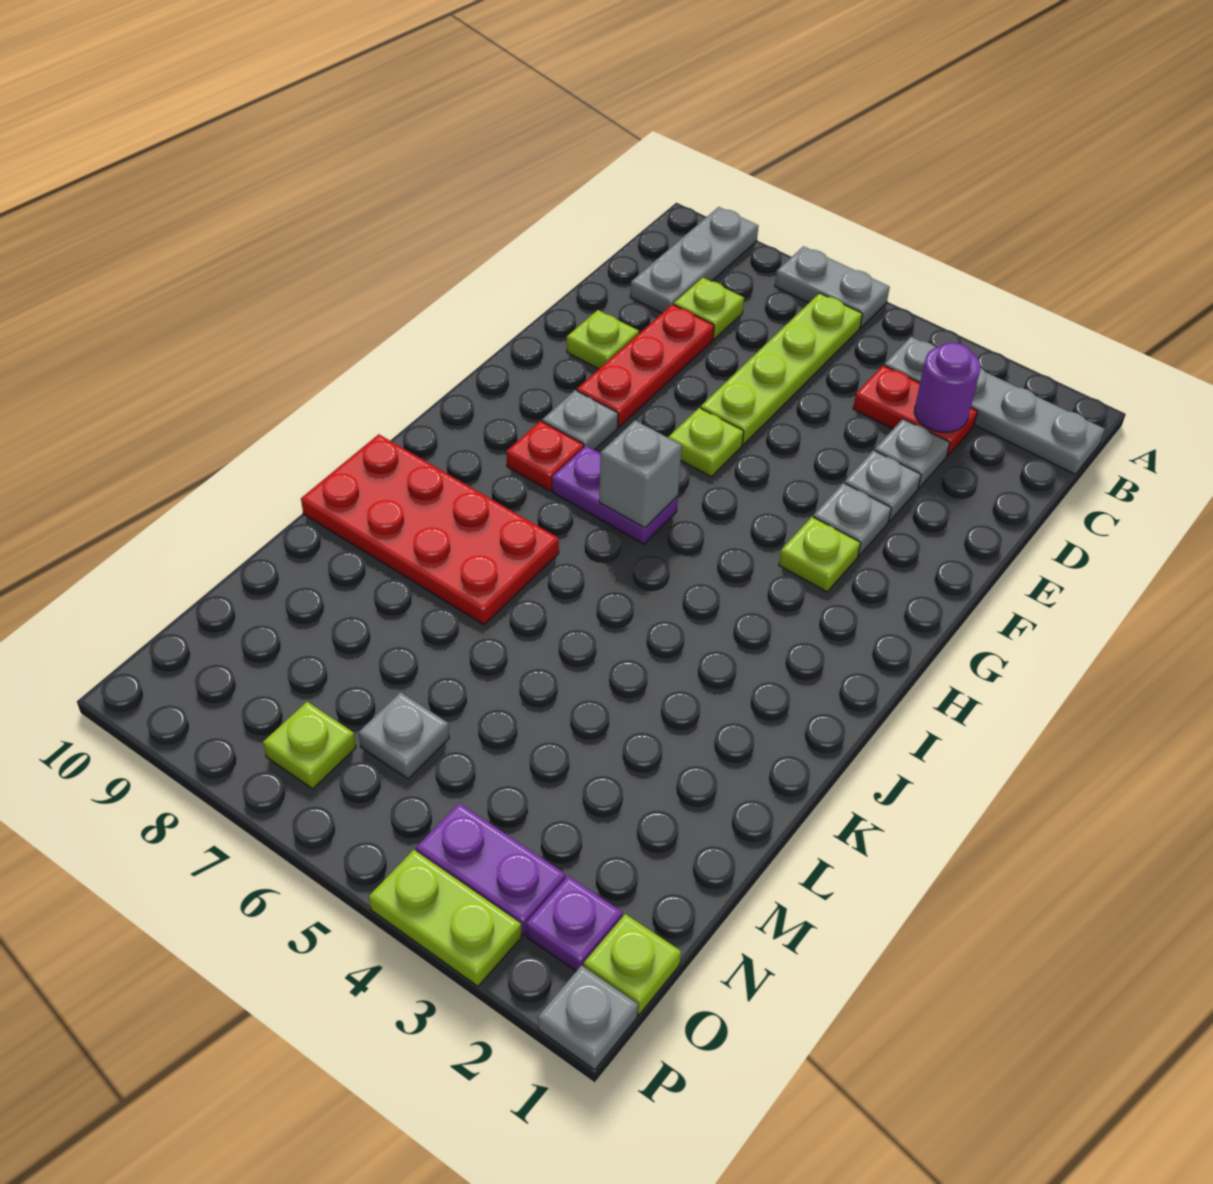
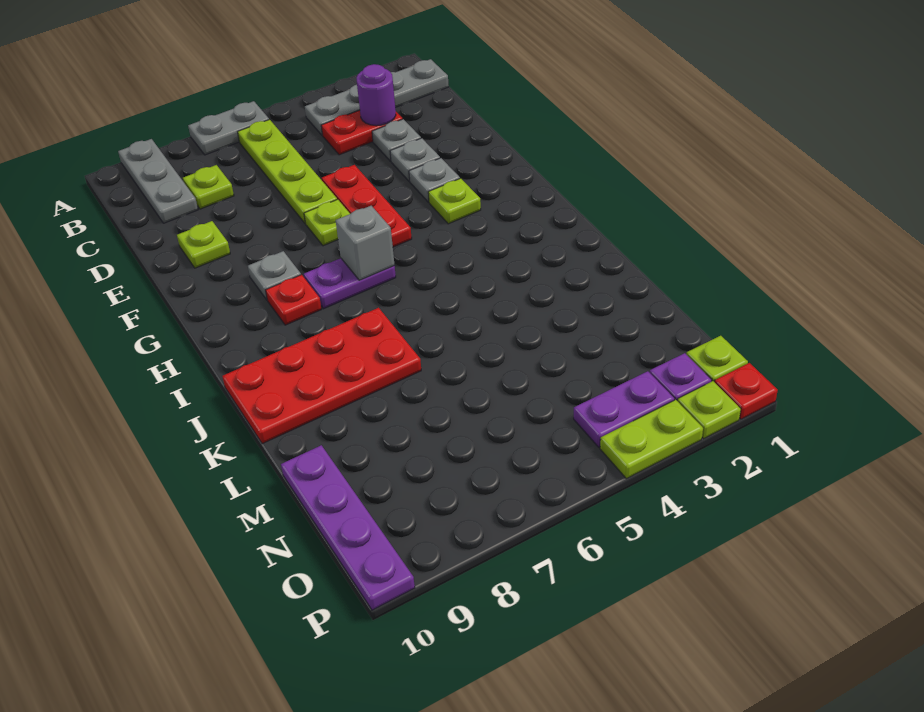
red 1x3 plate [577,304,714,427] -> red 1x3 plate moved to [322,165,412,247]
none -> purple 1x4 plate [281,445,415,610]
grey 1x1 plate [358,692,449,779] -> none
lime 1x1 plate [263,702,356,789] -> lime 1x1 plate moved to [677,381,741,439]
grey 1x1 plate [538,965,638,1070] -> red 1x1 plate [715,363,778,419]

